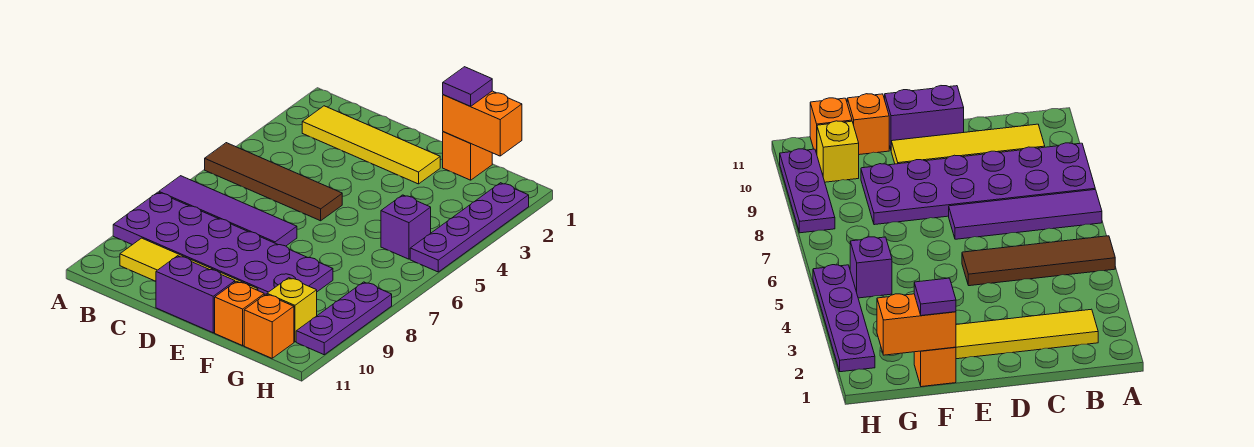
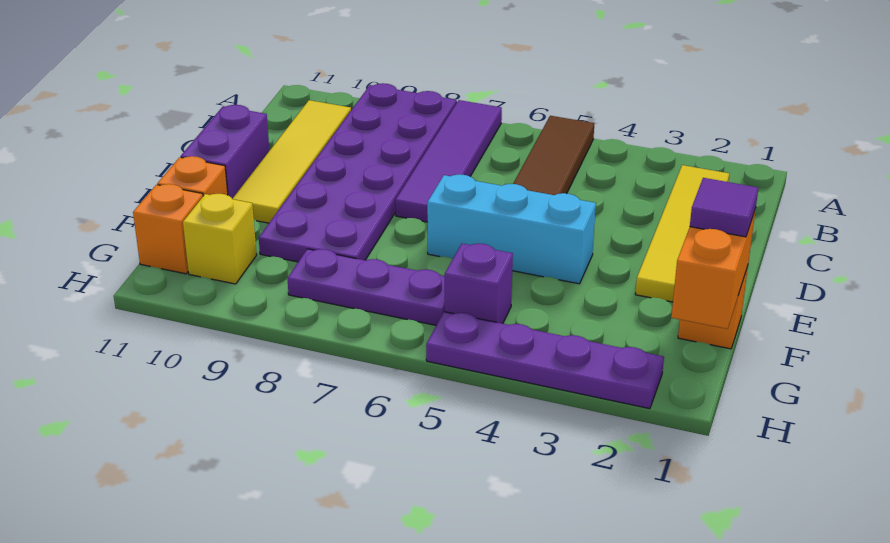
none -> cyan 1x3 brick [427,174,596,284]
purple 1x3 plate [296,282,392,355] -> purple 1x3 plate moved to [287,249,445,325]

